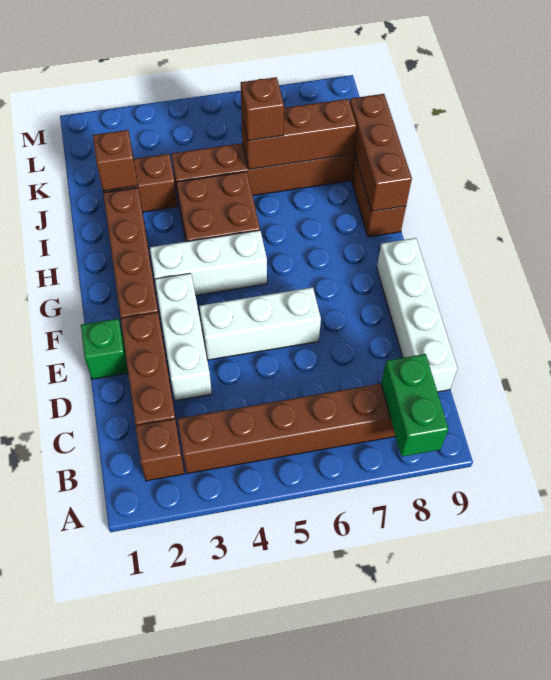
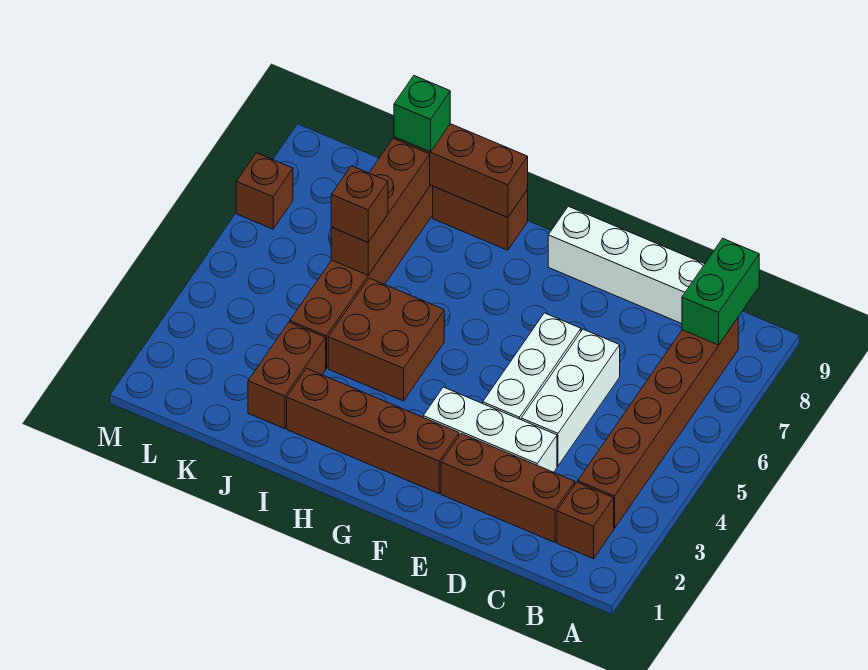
green 1x2 brick [381,354,448,457] -> green 1x2 brick turned to [682,239,759,345]
green 1x1 brick [81,319,128,379] -> green 1x1 brick moved to [394,76,450,152]
white 1x3 brick [150,230,267,295] -> white 1x3 brick moved to [521,329,620,466]
brown 1x1 brick [93,130,138,191] -> brown 1x1 brick moved to [236,153,293,229]

